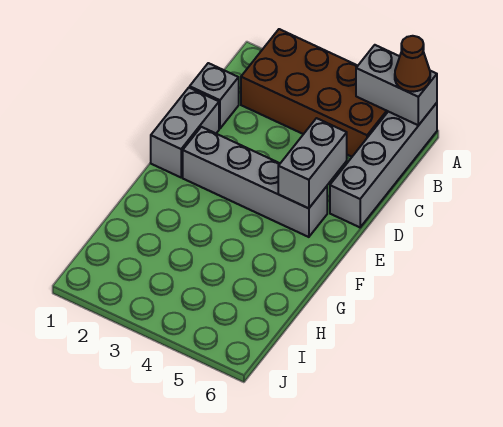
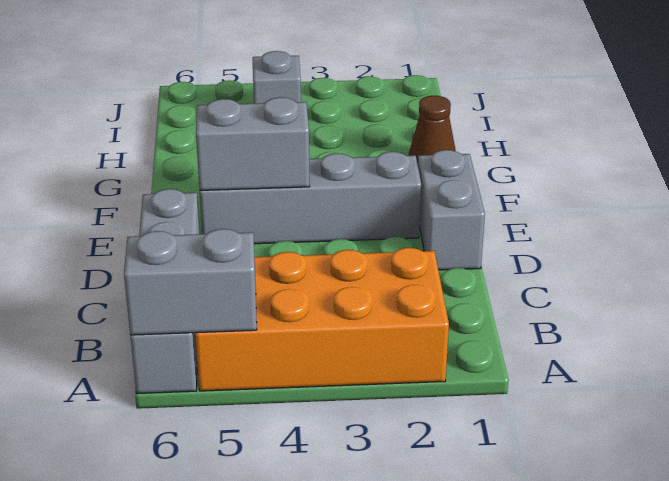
brown 2x4 brick [241,29,388,157] -> orange 2x4 brick [195,248,449,391]
brown 1x1 cone [395,36,430,92] -> brown 1x1 cone moved to [409,96,456,164]
grey 1x1 brick [190,63,239,129] -> grey 1x1 brick moved to [253,51,301,104]
grey 1x2 brick [278,118,347,208] -> grey 1x2 brick turned to [196,97,310,190]

